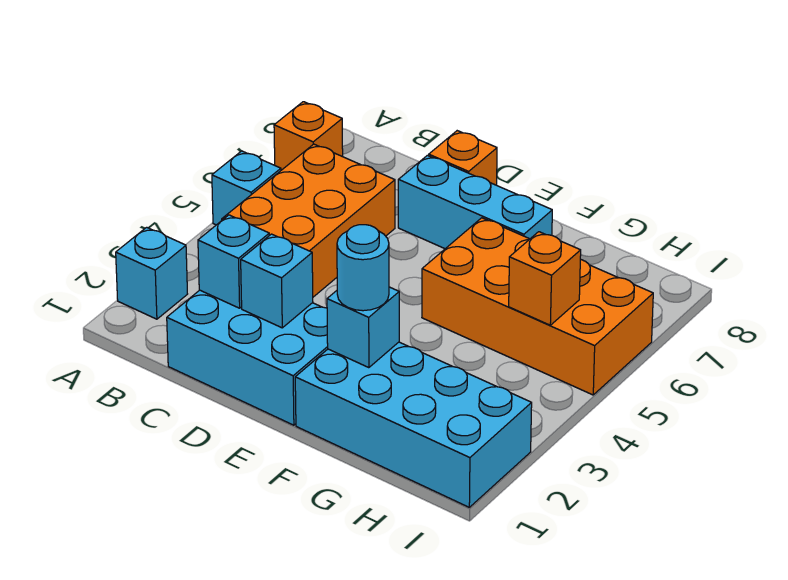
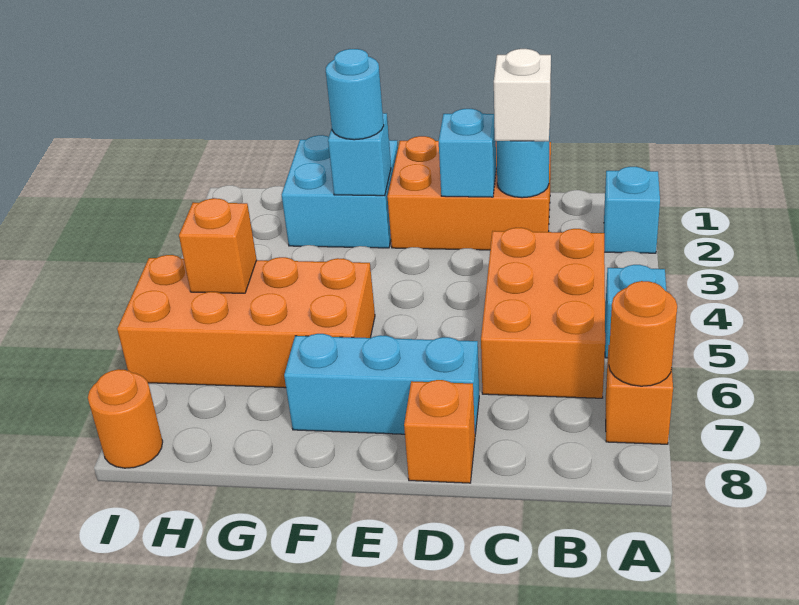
none -> orange 1x1 round brick [609,281,677,386]
cyan 2x3 brick [167,290,328,425] -> orange 2x3 brick [387,136,551,250]
cyan 1x1 brick [198,215,269,308] -> cyan 1x1 round brick [497,130,550,198]
none -> white 1x1 brick [494,49,551,141]
cyan 2x4 brick [295,342,532,507] -> cyan 2x2 brick [282,135,398,248]
none -> orange 1x1 round brick [88,369,163,468]

